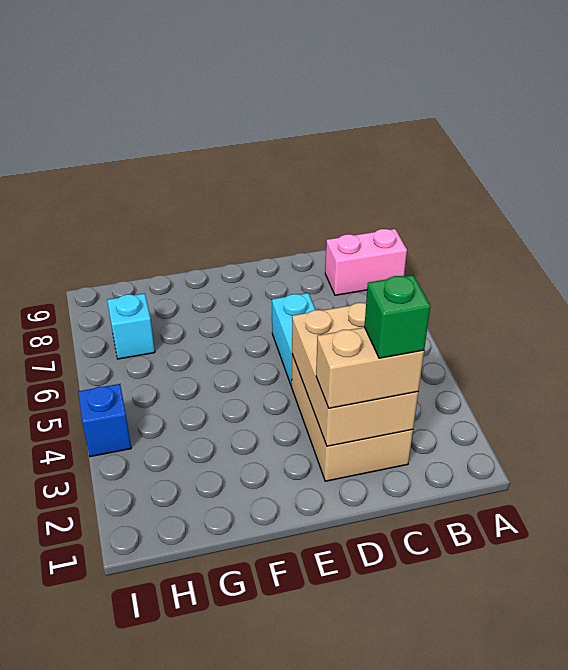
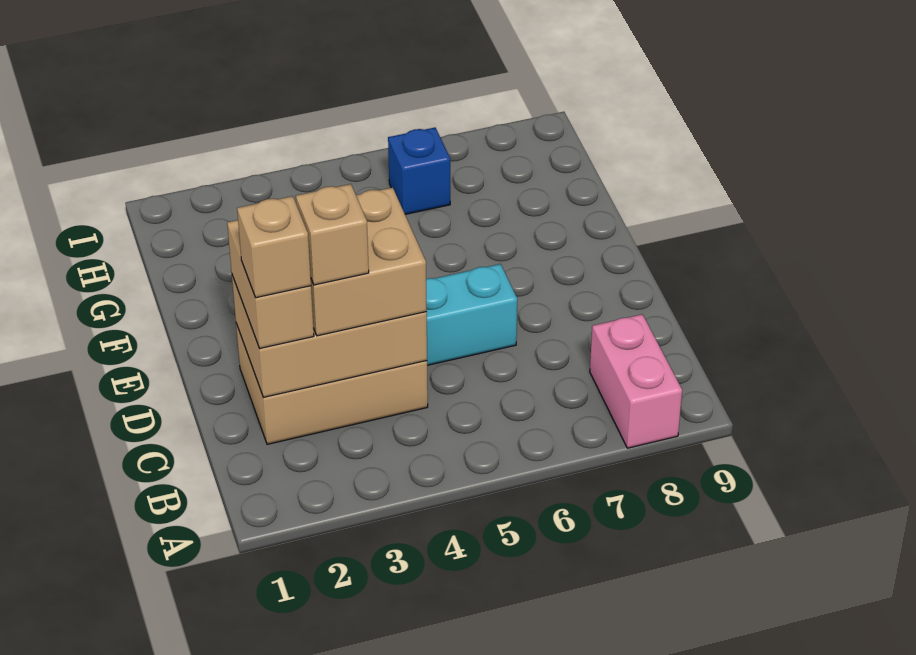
green 1x1 brick [364,275,430,358] -> tan 1x1 brick [237,196,311,298]
none -> tan 2x2 brick [311,187,427,336]
none -> tan 1x1 brick [296,184,369,285]
cyan 1x1 brick [107,293,155,359] -> none
blue 1x1 brick [78,384,131,457] -> blue 1x1 brick moved to [388,128,450,214]

